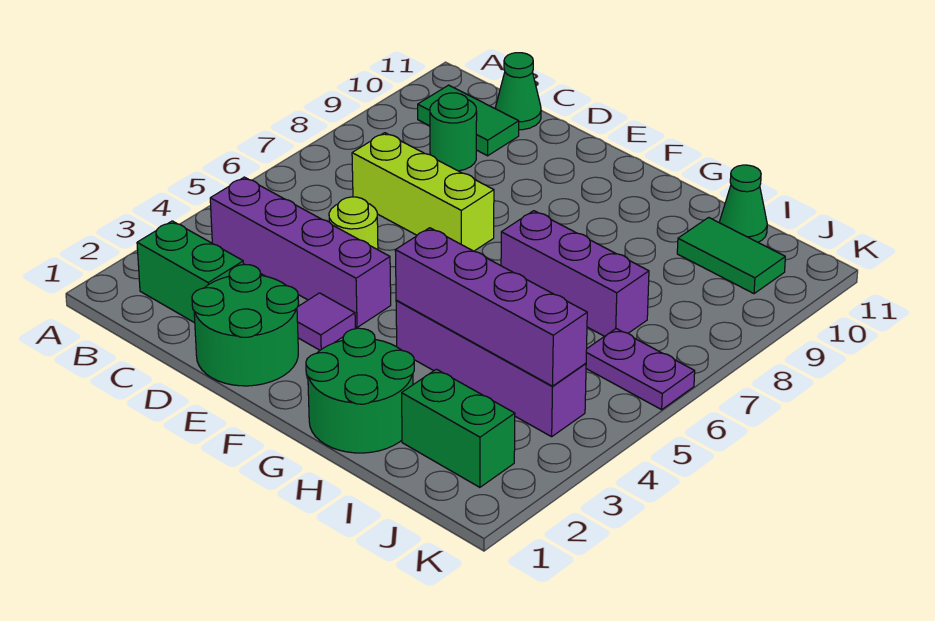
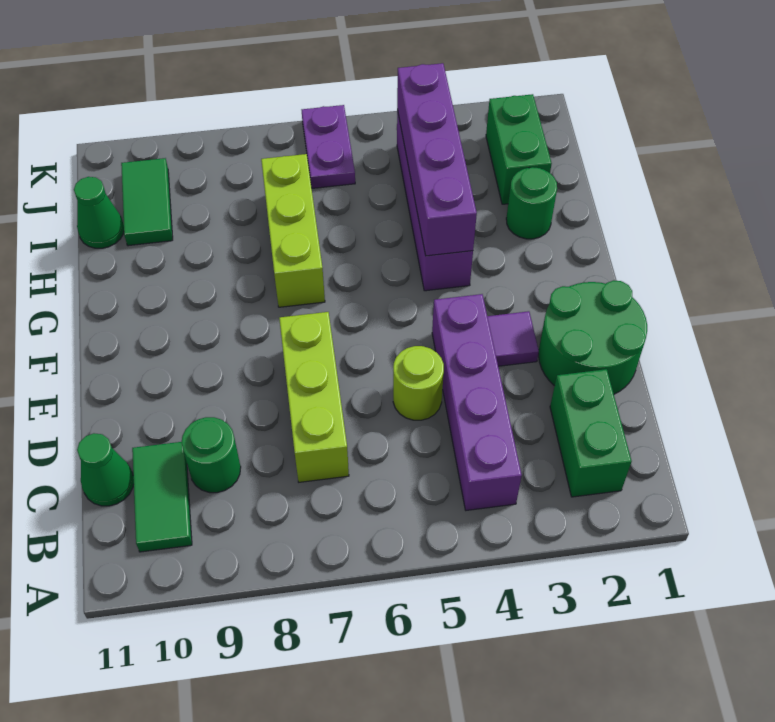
green 2x2 round brick [306,328,414,453] -> green 1x1 round brick [506,167,557,239]
purple 1x3 brick [501,211,649,336] -> lime 1x3 brick [261,154,325,307]

